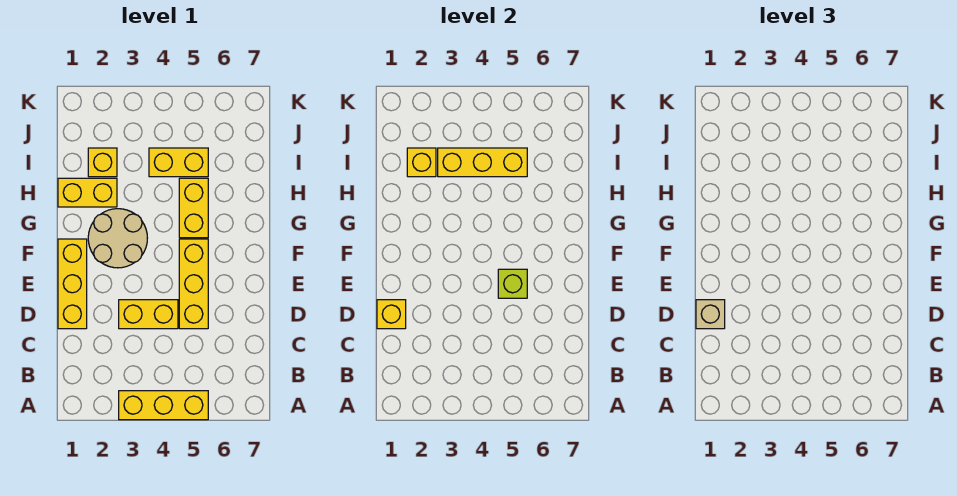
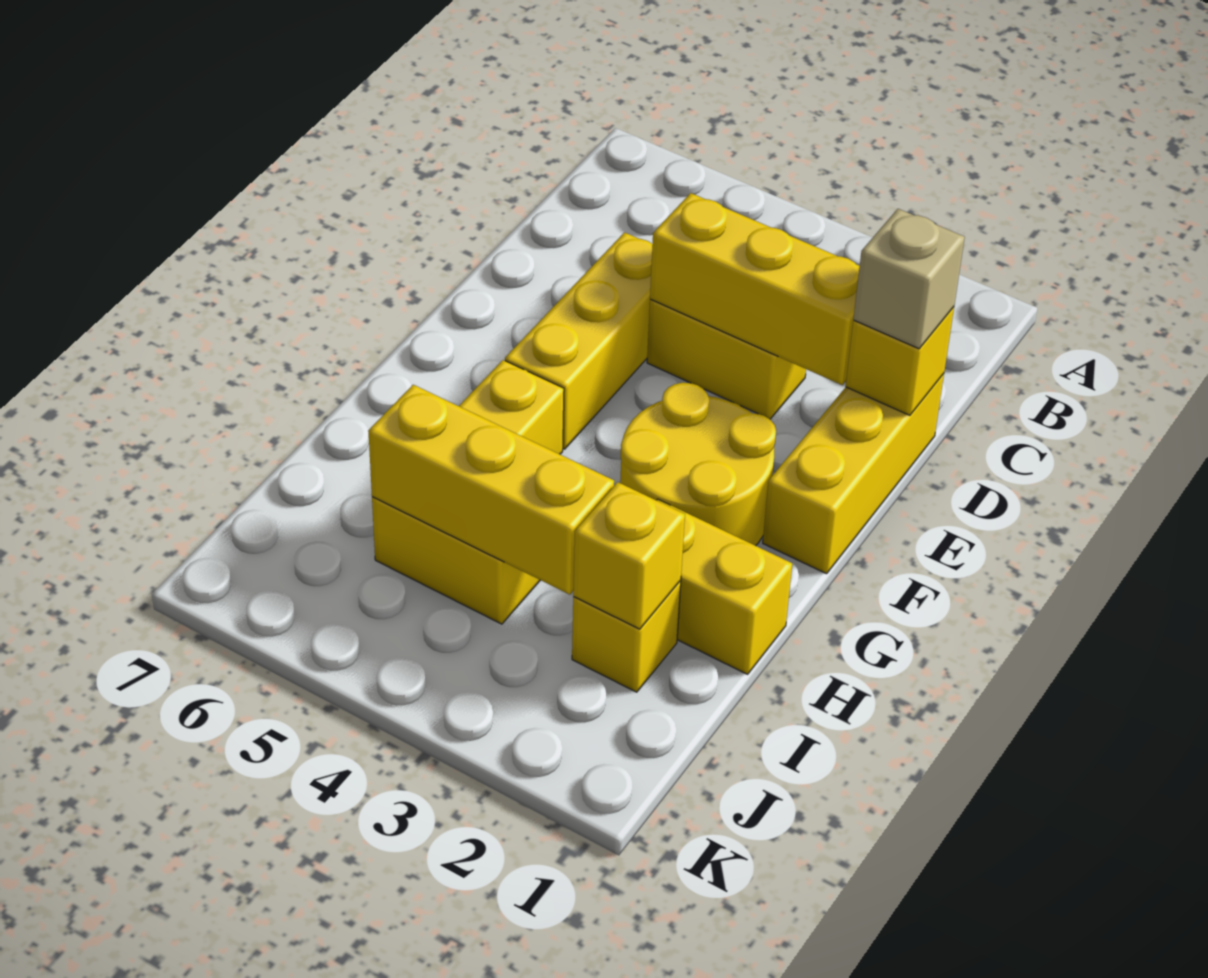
yellow 1x3 brick [119,391,208,420] -> yellow 1x3 brick moved to [650,193,860,385]
lime 1x1 brick [498,269,527,298] -> none
tan 2x2 round brick [88,209,147,268] -> yellow 2x2 round brick [620,383,776,546]

